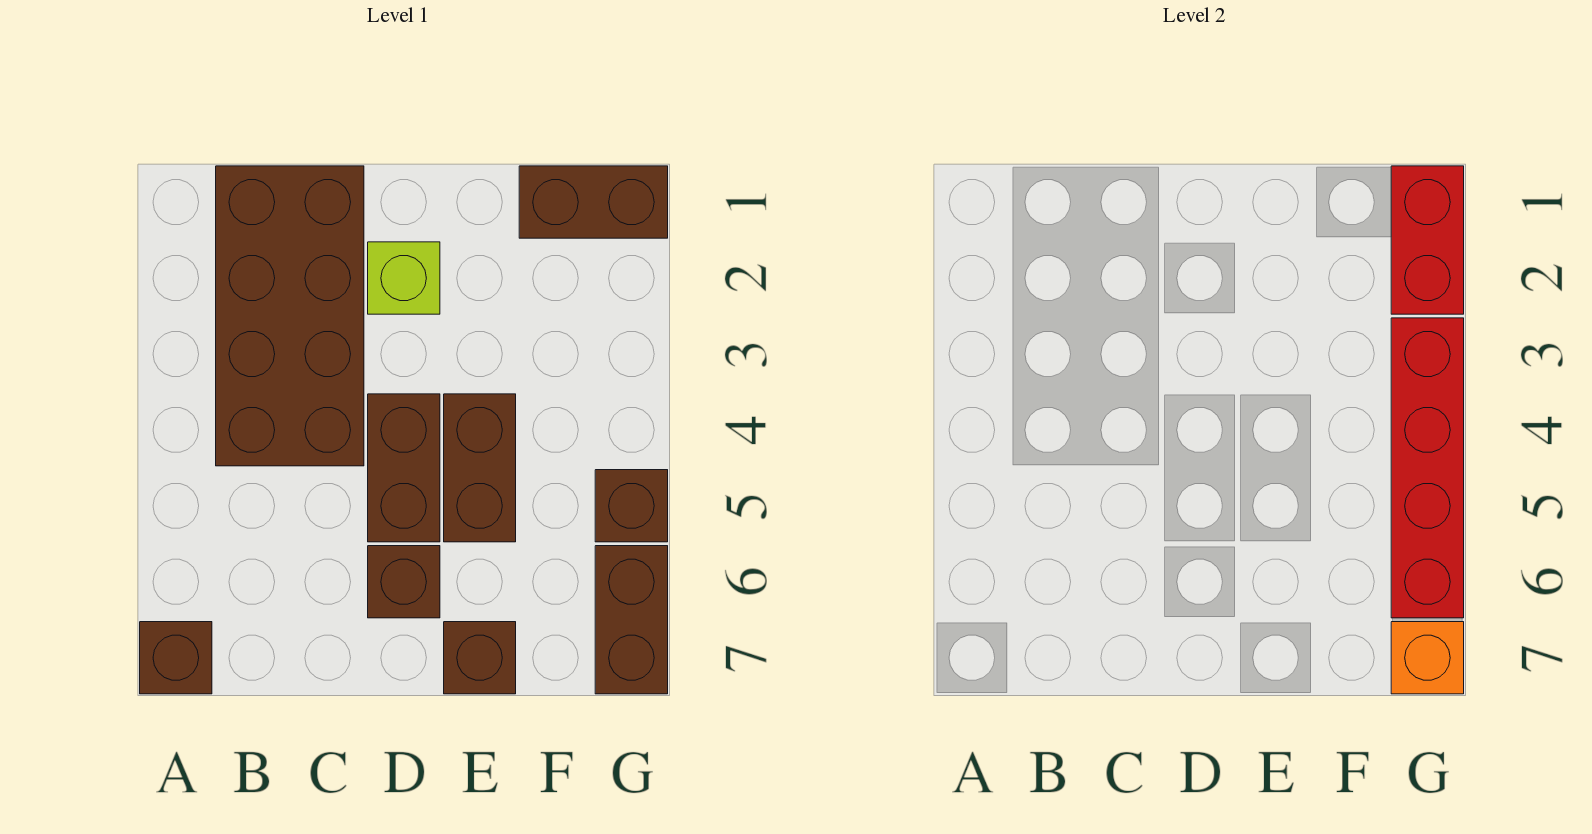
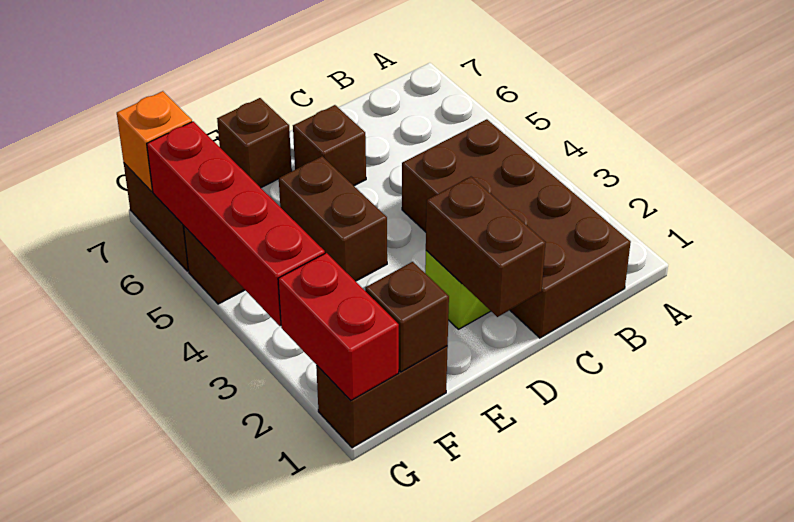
brown 1x1 brick [140,622,212,694] -> brown 1x1 brick moved to [365,262,449,372]
brown 1x2 brick [368,394,440,542] -> brown 1x2 brick moved to [426,177,546,317]

